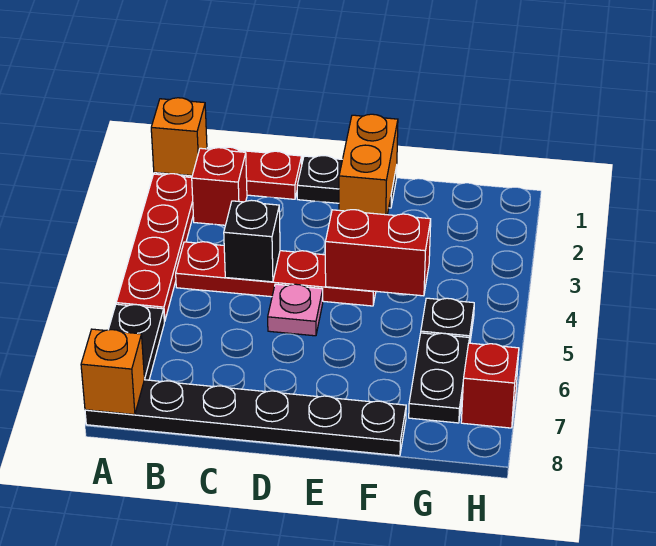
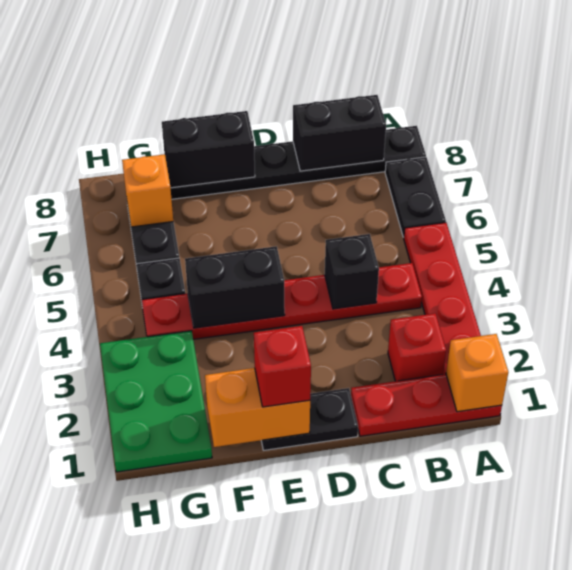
orange 1x1 brick [81,329,144,415] -> orange 1x1 brick moved to [122,154,173,227]
red 1x4 plate [176,242,376,306] -> red 1x6 plate [142,263,422,339]
none -> black 1x2 brick [293,95,386,171]
pink 1x1 plate [268,284,323,336] -> none
orange 1x2 brick [339,114,398,215] -> orange 1x2 brick turned to [205,368,310,447]
red 1x2 brick [325,210,431,296] -> black 1x2 brick [185,246,285,328]
none -> black 1x2 brick [162,111,255,188]
none -> green 2x3 plate [100,331,212,472]
red 1x1 brick [461,343,519,428] -> red 1x1 brick moved to [254,326,311,407]

